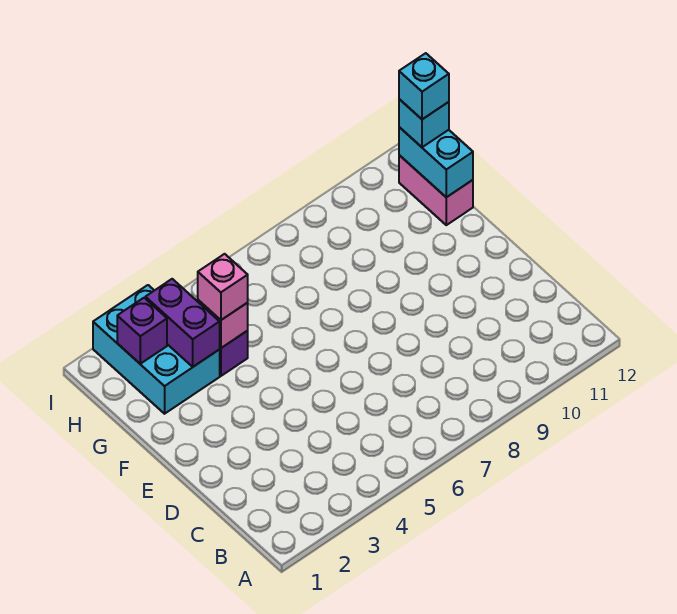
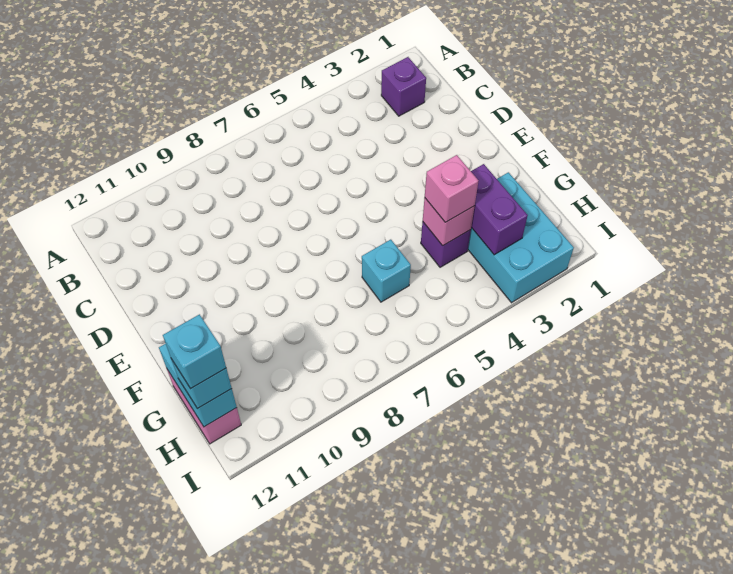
none -> cyan 1x1 brick [362,240,411,302]
purple 1x1 brick [117,298,167,364] -> purple 1x1 brick moved to [381,57,426,116]

